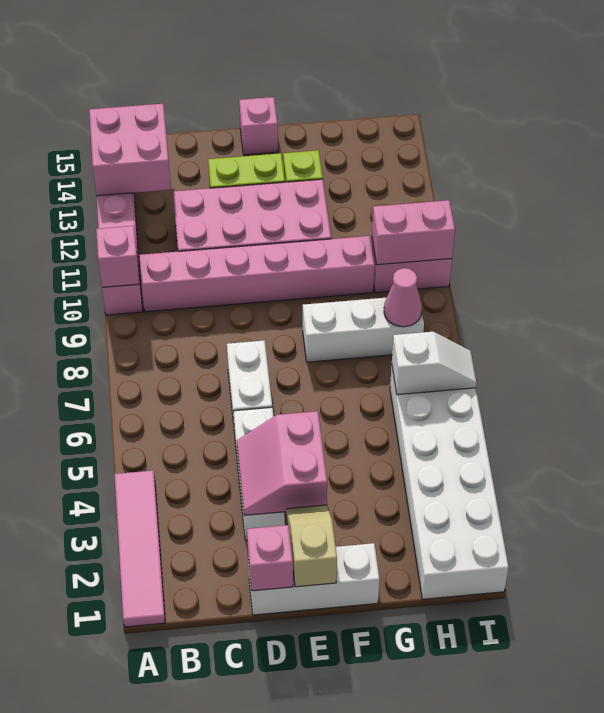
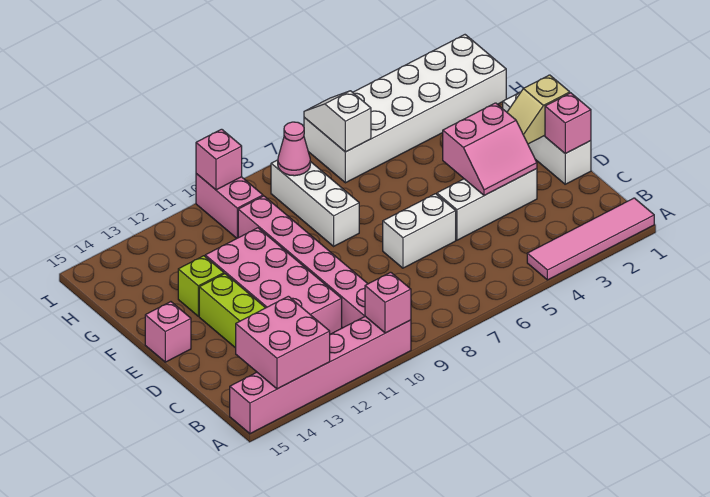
pink 1x2 brick [372,200,455,265] -> pink 1x1 brick [196,129,242,190]

